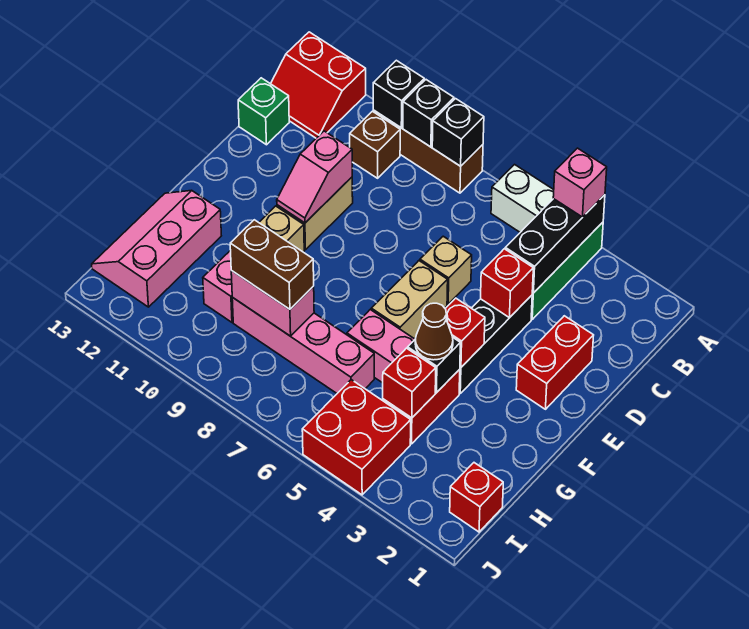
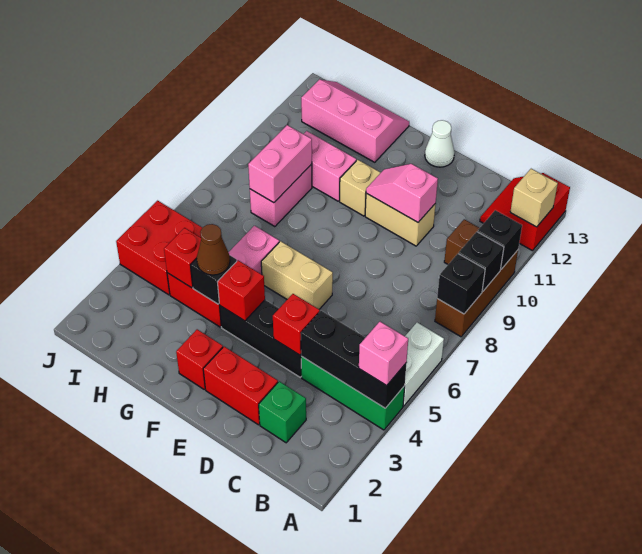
green 1x1 brick [238,78,289,145] -> green 1x1 brick moved to [259,381,306,443]
tan 1x1 brick [420,236,472,304] -> tan 1x1 brick moved to [510,169,558,227]
none -> white 1x1 cone [425,120,454,167]
pink 1x4 brick [232,297,374,393] -> pink 1x2 brick [250,164,312,227]
brown 1x2 brick [230,220,314,309] -> none
red 1x1 brick [450,463,503,532] -> red 1x1 brick moved to [176,329,223,389]

